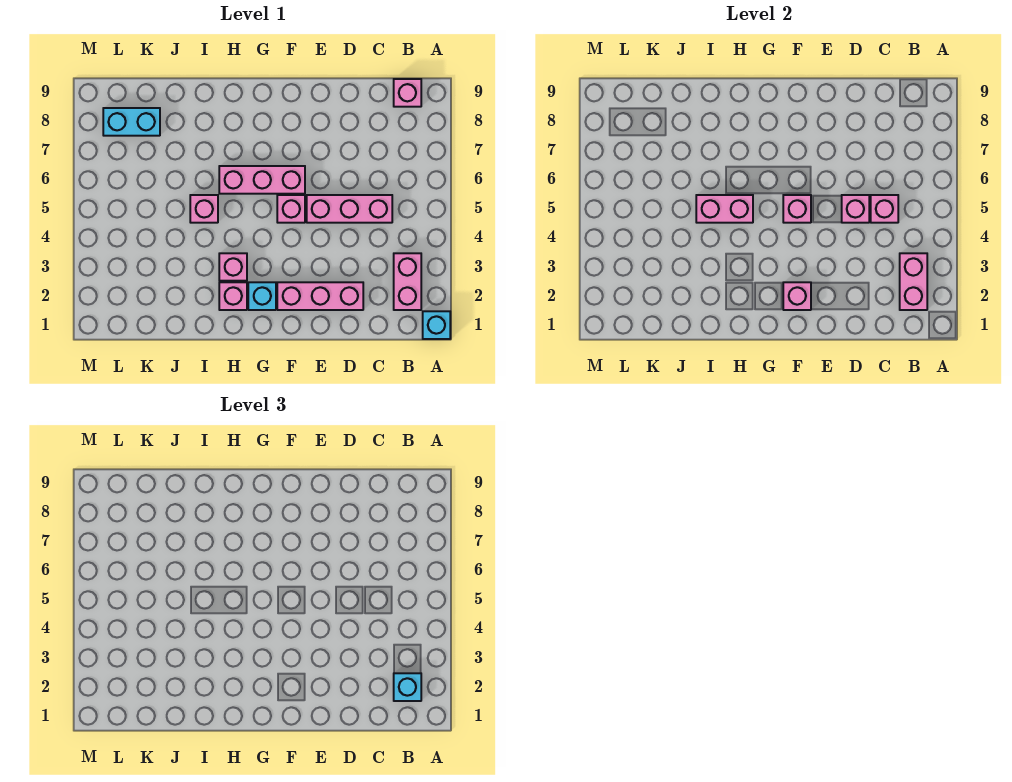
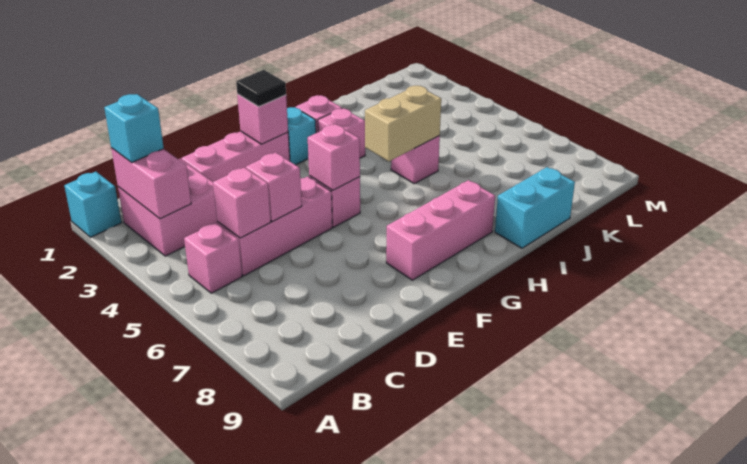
pink 1x2 brick [394,253,421,310] -> pink 2x2 brick [118,159,217,256]
pink 1x1 brick [394,79,421,107] -> pink 1x1 brick moved to [184,222,242,293]
none -> black 1x1 tile [236,70,286,107]
pink 1x3 brick [219,166,305,194] -> pink 1x3 brick moved to [386,180,495,280]
pink 1x2 brick [696,195,753,223] -> tan 1x2 brick [365,85,441,161]
cyan 1x2 brick [103,108,160,136] -> cyan 1x2 brick moved to [495,167,575,248]

